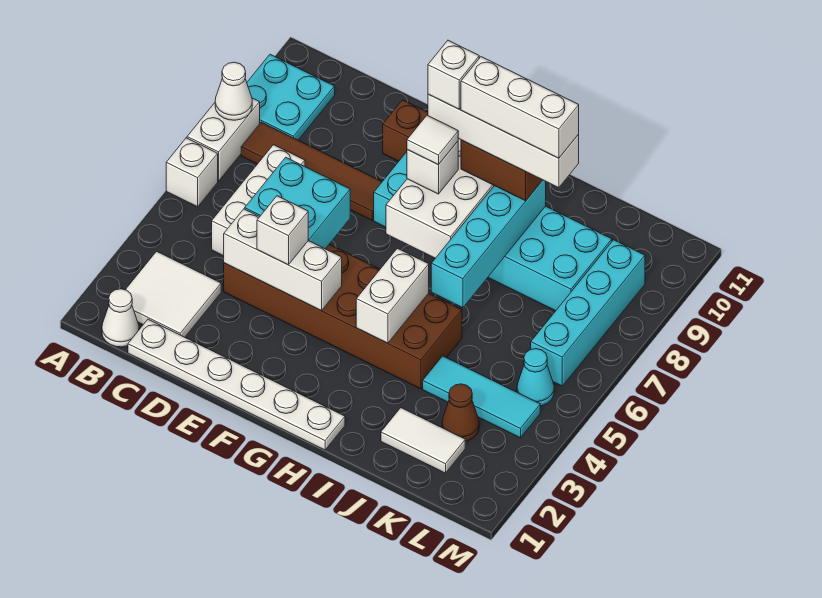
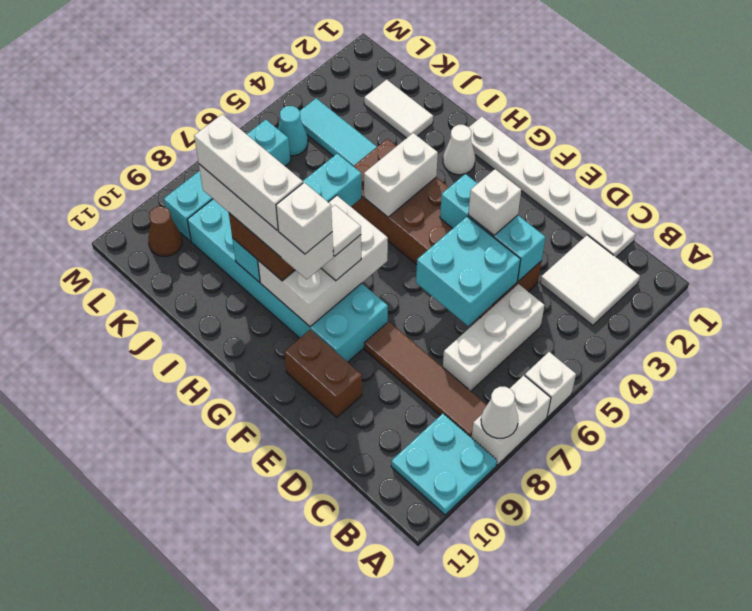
white 1x1 cone [102,289,139,347] -> white 1x1 cone moved to [443,125,475,175]
white 1x3 brick [224,209,342,311] -> cyan 1x3 brick [440,174,545,281]
brown 1x1 cone [442,384,479,441] -> brown 1x1 cone moved to [148,207,182,256]

